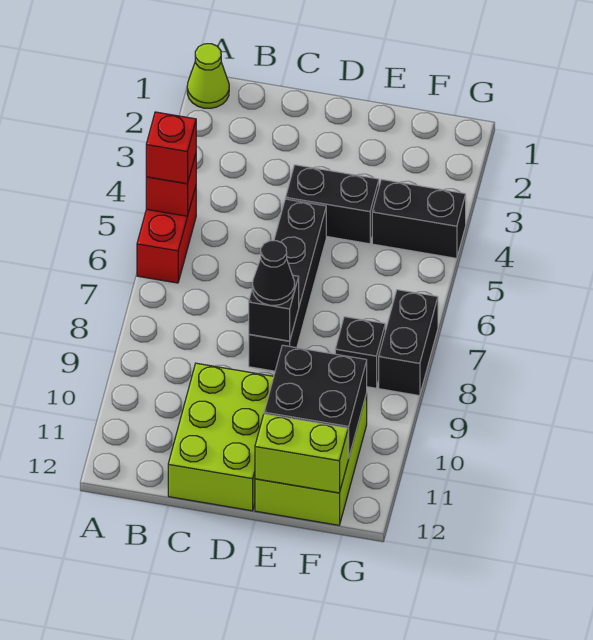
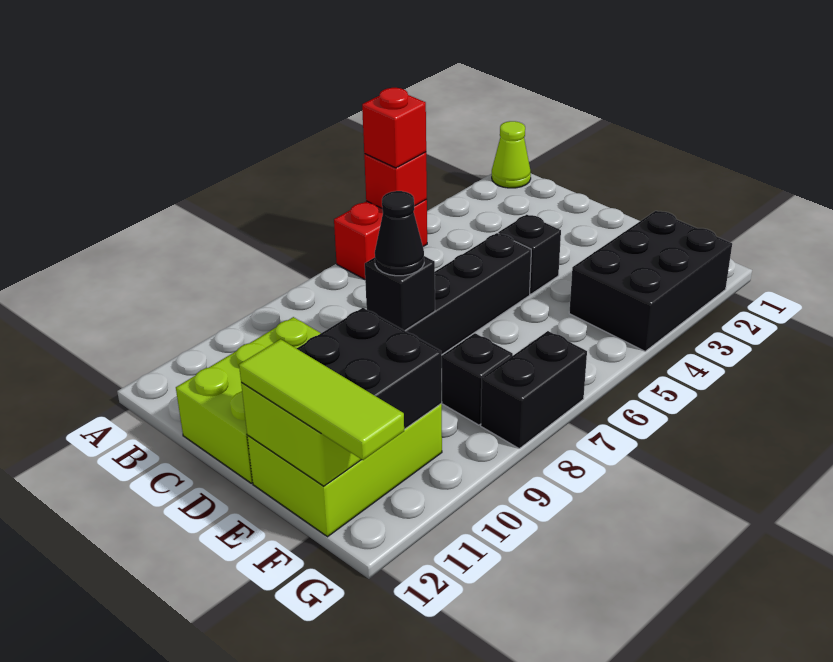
black 1x2 brick [286,165,379,244] -> black 1x1 brick [498,215,561,294]
none -> lime 1x3 tile [239,339,404,460]
black 1x2 brick [372,179,466,258] -> black 2x3 brick [569,211,732,351]

